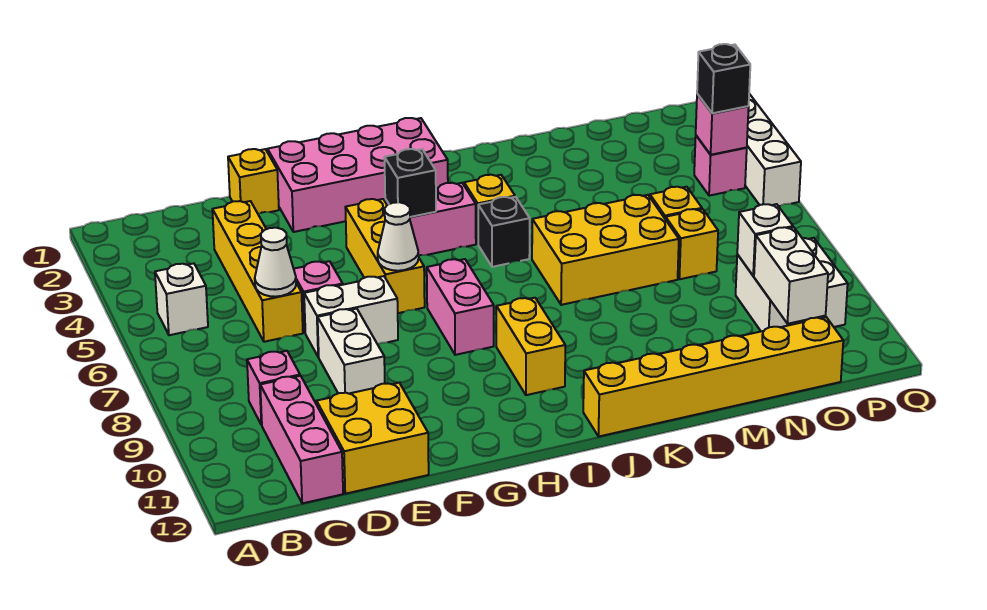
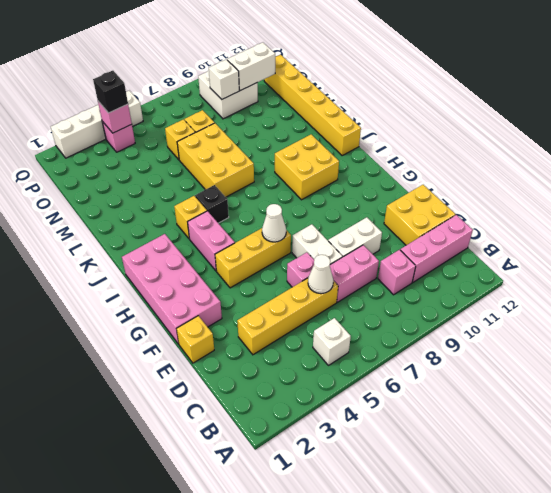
black 1x1 brick [384,149,436,217] -> none
pink 1x2 brick [427,259,494,355] -> pink 1x2 brick moved to [330,245,379,302]
yellow 1x2 brick [496,298,565,395] -> yellow 2x2 brick [275,134,339,200]

